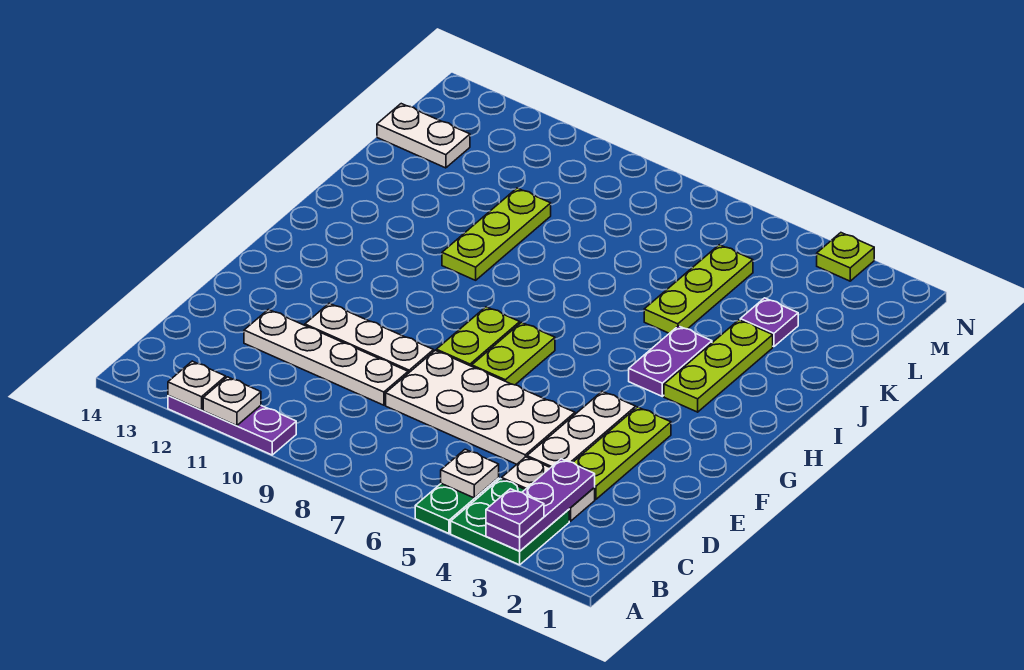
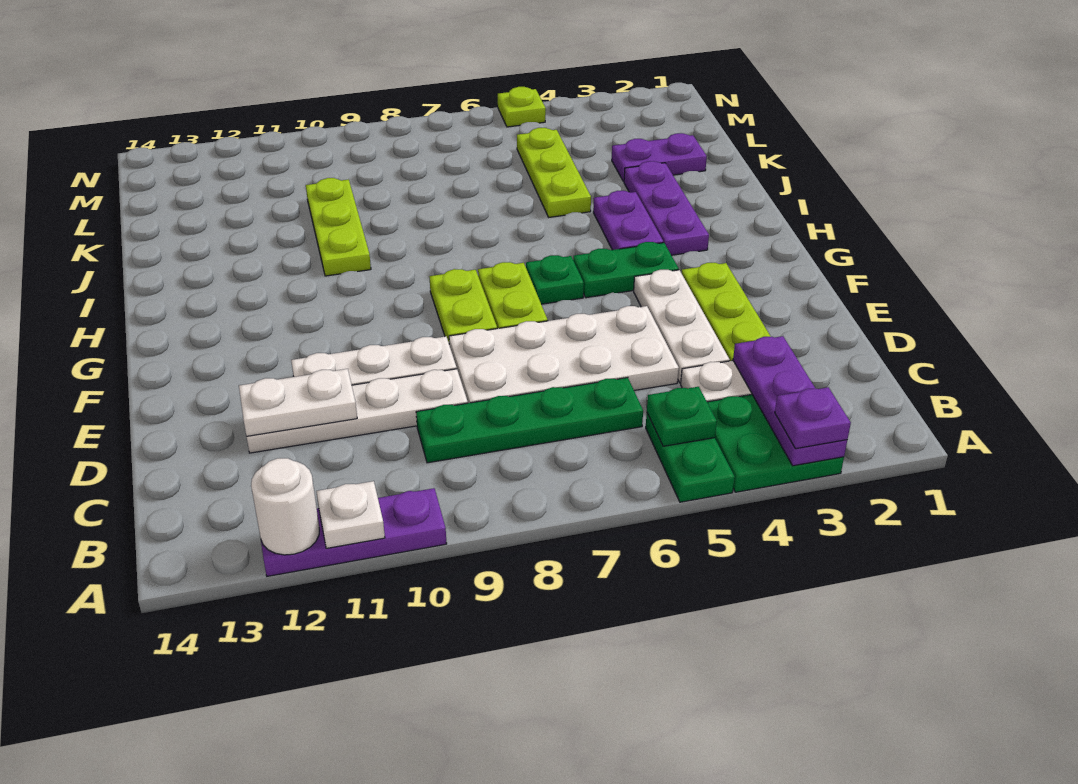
white 1x1 plate [168,361,226,410] -> white 1x1 round brick [251,458,319,555]
white 1x1 plate [441,449,499,498] -> green 1x1 plate [647,387,717,446]
none -> green 1x4 plate [416,378,643,463]
none -> green 1x2 plate [573,242,679,298]
none -> green 1x1 plate [526,255,584,304]
lime 1x3 plate [664,320,773,412] -> purple 1x3 plate [624,161,709,255]
purple 1x1 plate [740,298,798,347] -> purple 1x2 plate [612,133,707,182]
white 1x2 plate [377,104,470,168] -> white 1x2 plate moved to [239,369,357,436]
lime 1x1 plate [817,233,874,281] -> lime 1x1 plate moved to [498,87,546,127]

